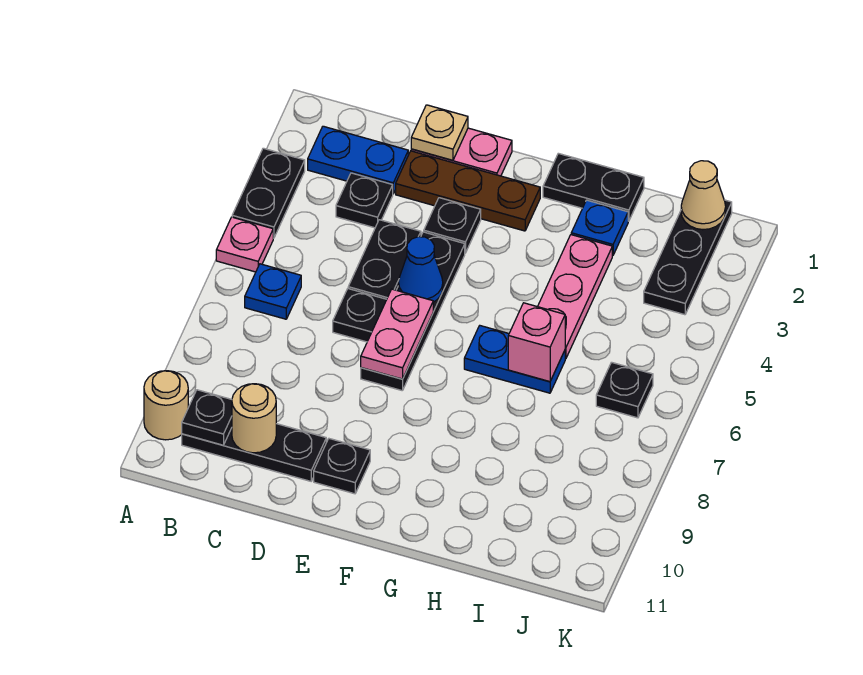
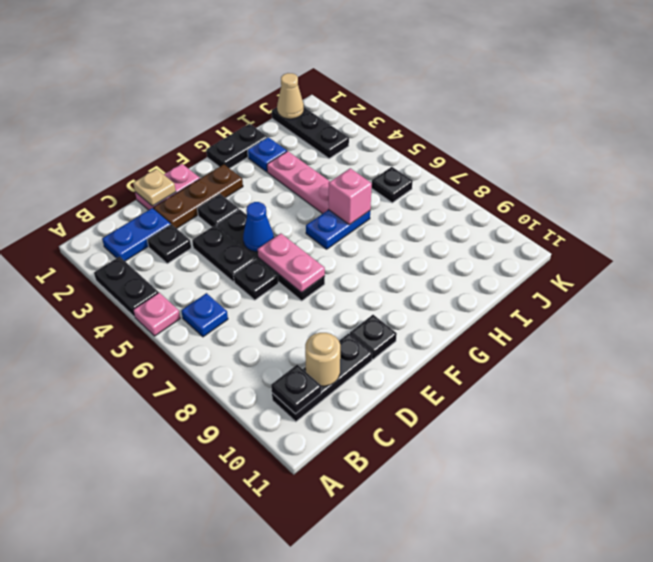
tan 1x1 round brick [144,371,188,440] -> none

